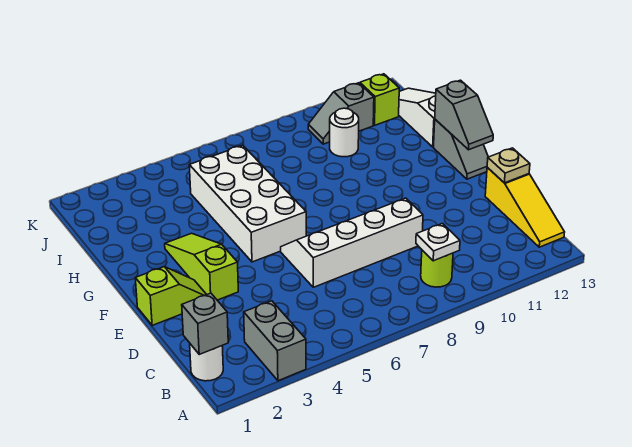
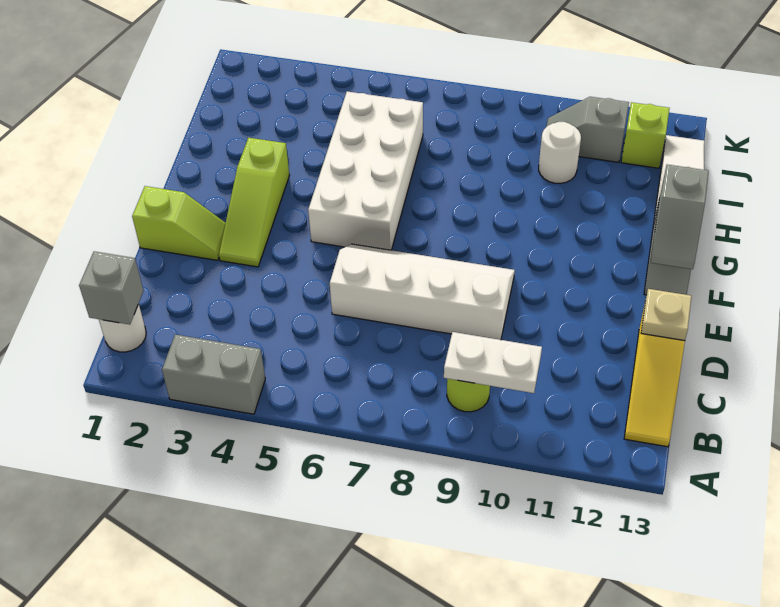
grey 1x2 brick [244,301,306,381] -> grey 1x2 brick turned to [162,334,265,414]
white 1x1 plate [416,223,460,261] -> white 1x2 plate [444,332,542,393]
lime 1x3 slope [165,233,238,300] -> lime 1x3 slope turned to [219,138,289,267]

